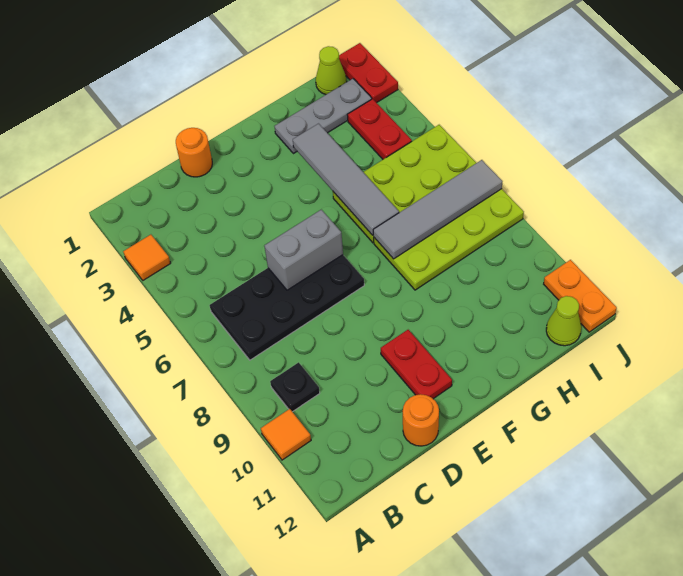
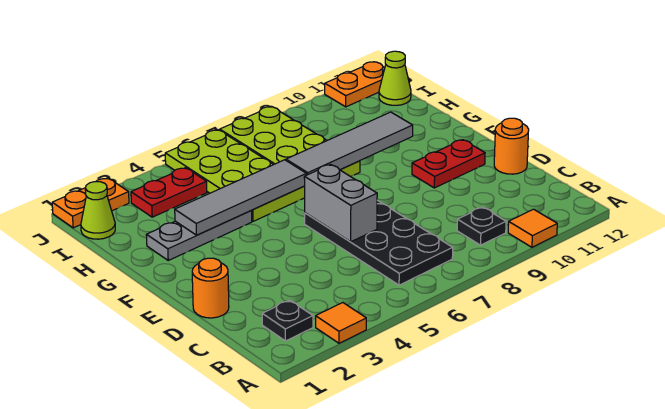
none -> black 1x1 plate [262,300,313,341]
grey 1x3 plate [274,79,372,154] -> grey 1x3 plate turned to [146,211,252,260]
grey 1x4 tile [373,160,503,259] -> grey 1x4 tile turned to [286,112,413,175]
red 1x2 plate [339,43,398,103] -> orange 1x2 plate [52,178,129,228]

